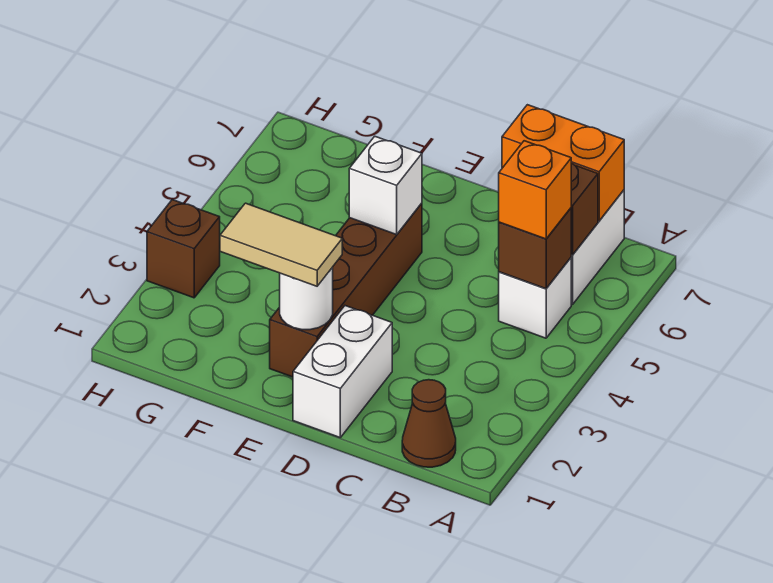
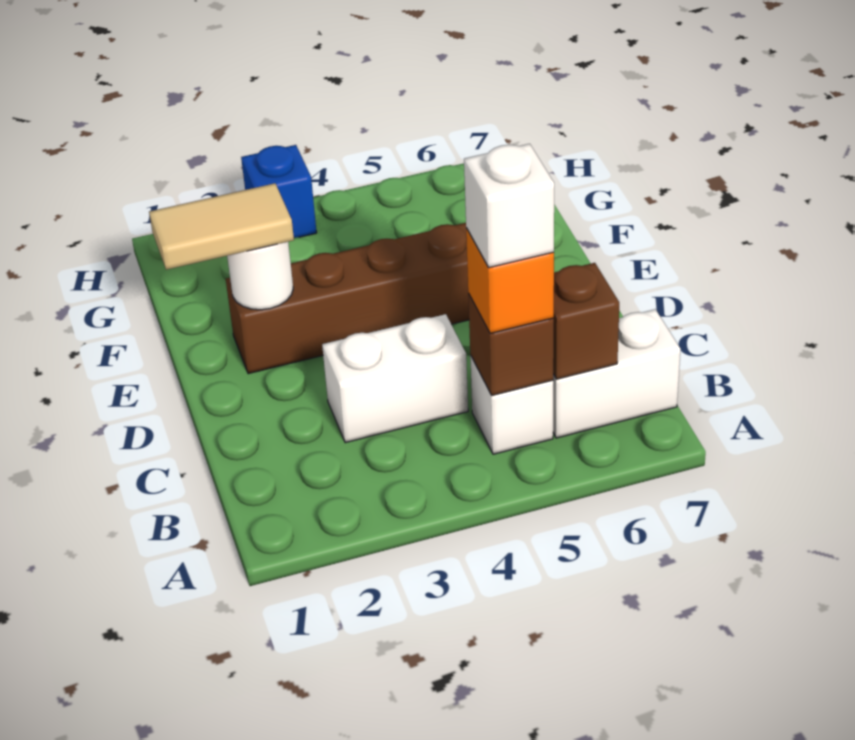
brown 1x1 cone [402,380,456,467] -> none
orange 1x2 brick [502,105,624,221] -> none
white 1x2 brick [293,306,392,437] -> white 1x2 brick moved to [322,314,468,443]
tan 1x2 tile [220,203,342,286] -> tan 1x2 tile turned to [149,183,294,270]
white 1x1 brick [349,136,422,235] -> white 1x1 brick moved to [464,144,554,268]
brown 1x1 brick [147,200,220,298] -> blue 1x1 brick [241,145,317,238]

